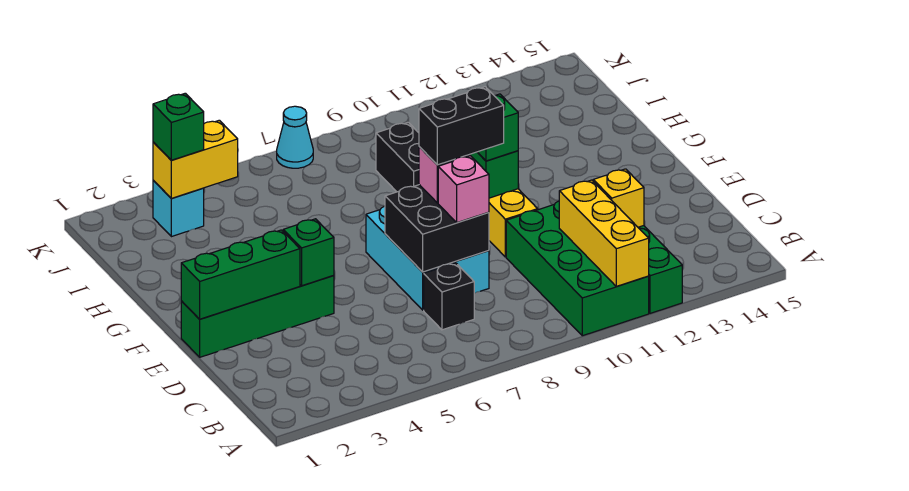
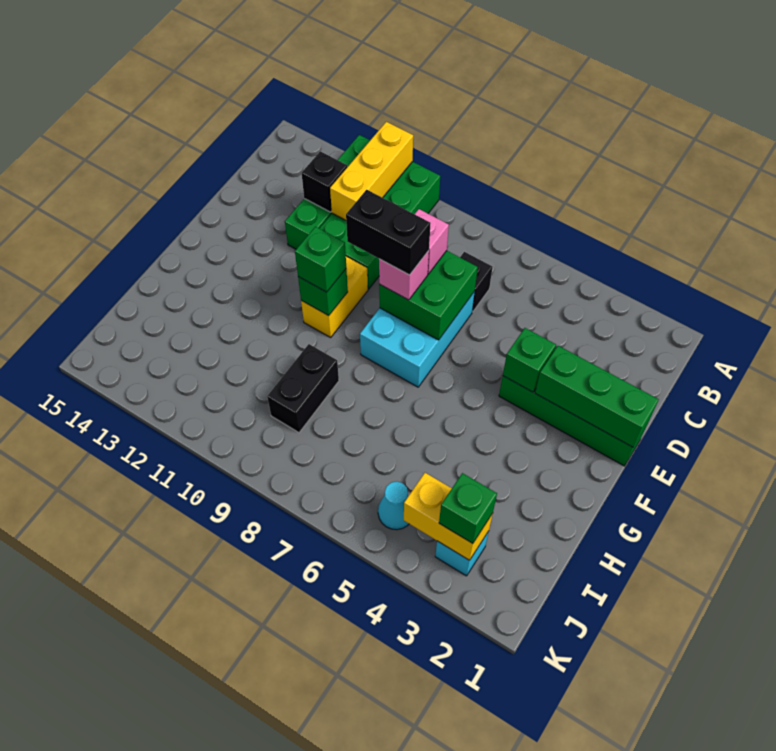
yellow 1x1 brick [593,169,644,227] -> black 1x1 brick [302,151,347,212]
black 2x2 brick [385,185,489,272] -> green 2x2 brick [379,251,478,340]
cyan 1x1 cone [277,106,313,168] -> cyan 1x1 cone moved to [378,482,409,530]

